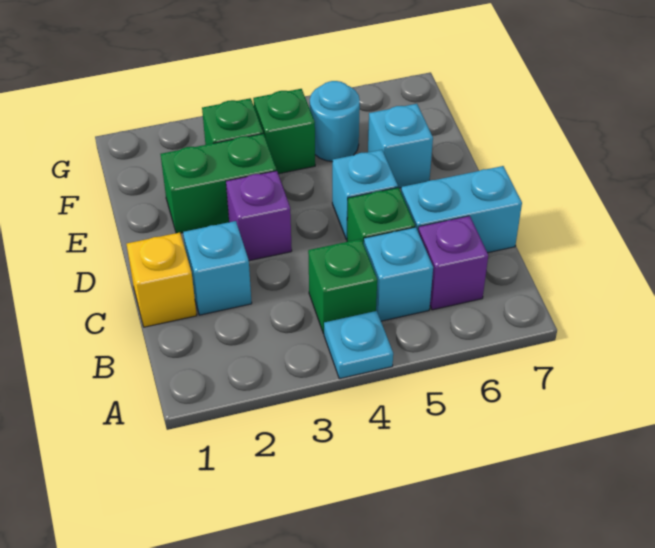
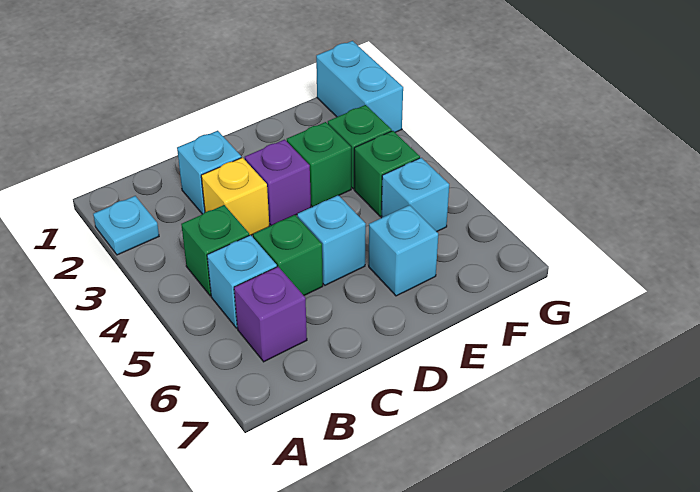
cyan 1x1 plate [324,311,393,379] -> cyan 1x1 plate moved to [93,196,159,255]
yellow 1x1 brick [127,233,197,327] -> yellow 1x1 brick moved to [201,158,269,235]
cyan 1x2 brick [401,166,522,253] -> cyan 1x2 brick moved to [316,41,403,132]
green 1x2 brick [161,134,276,233] -> green 1x1 brick [287,122,351,207]
cyan 1x1 round brick [310,81,360,162] -> cyan 1x1 brick [381,158,449,232]

